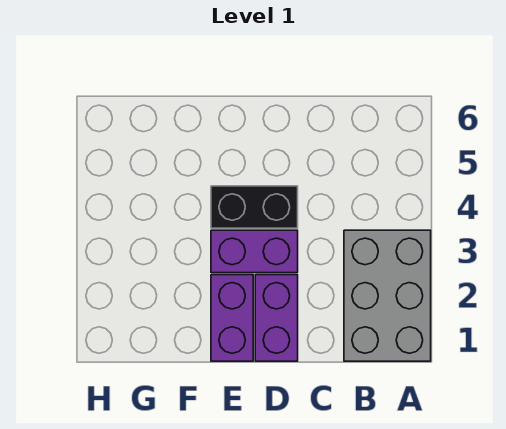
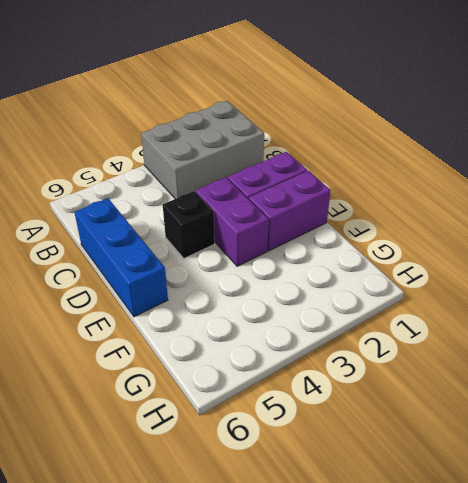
none -> blue 1x3 brick [74,198,168,317]
black 1x2 brick [211,186,298,228] -> black 1x1 brick [163,191,215,258]

